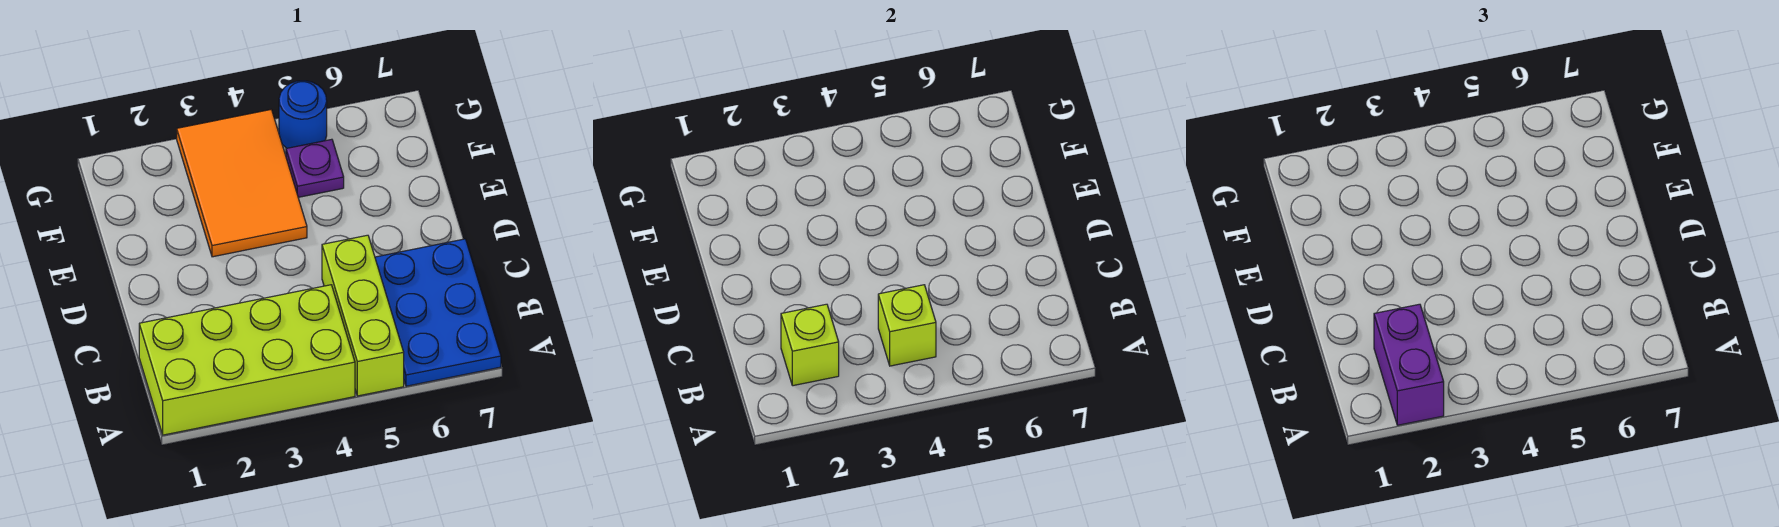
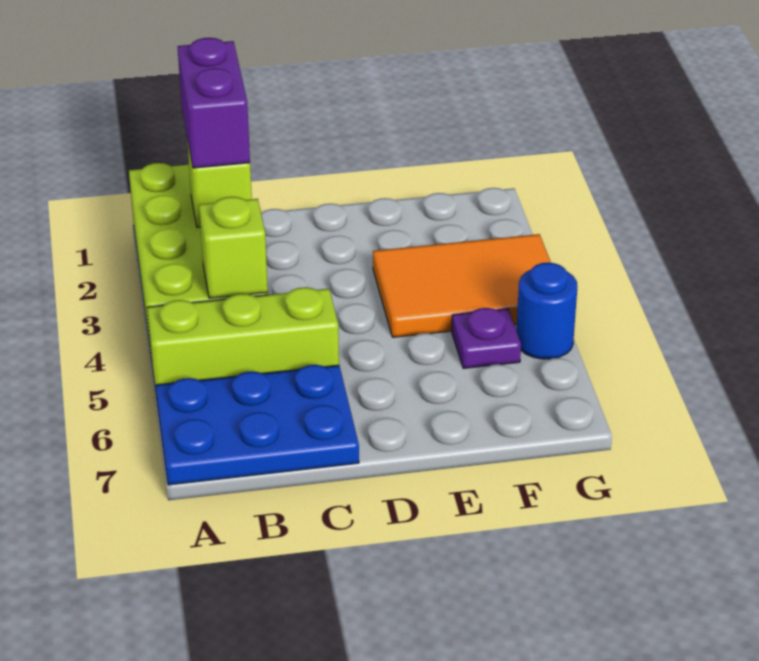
purple 1x2 brick [1374,304,1444,425] -> purple 1x2 brick turned to [178,38,250,168]

